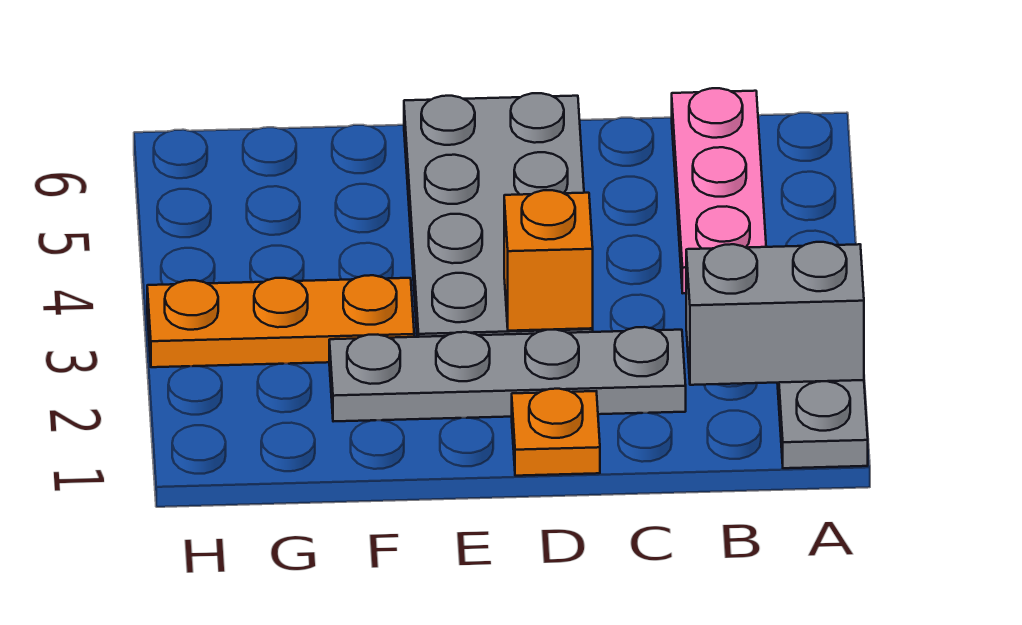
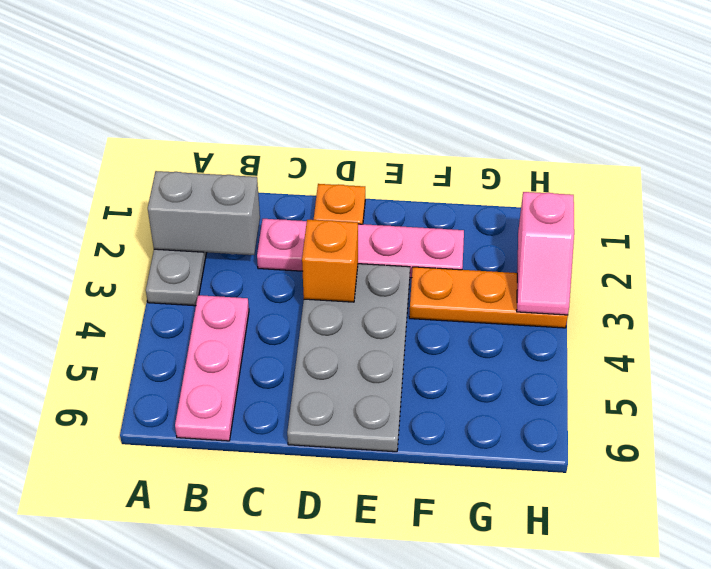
grey 1x4 plate [329,327,686,422] -> pink 1x4 plate [257,219,464,278]
none -> pink 1x2 slope [517,192,574,315]

